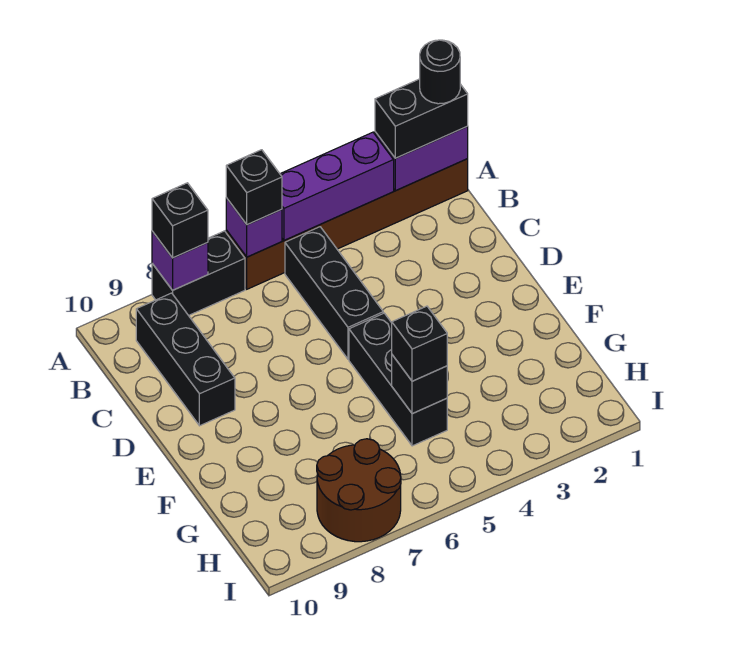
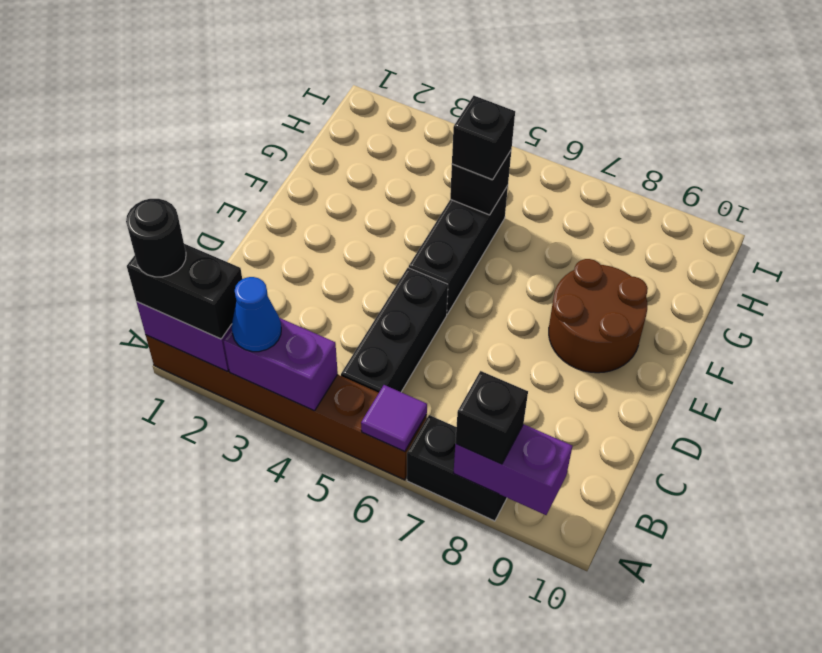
purple 1x3 brick [280,132,394,240] -> purple 1x2 brick [224,318,338,411]
none -> blue 1x1 cone [232,277,281,352]
purple 1x1 brick [226,198,282,257] -> purple 1x1 tile [361,385,427,452]
black 1x1 brick [226,150,282,225] -> none
purple 1x1 brick [152,231,208,290] -> purple 1x2 brick [454,424,572,515]
black 1x3 brick [136,293,235,426] -> none
brown 2x2 round brick [317,439,401,542] -> brown 2x2 round brick moved to [549,259,648,373]

